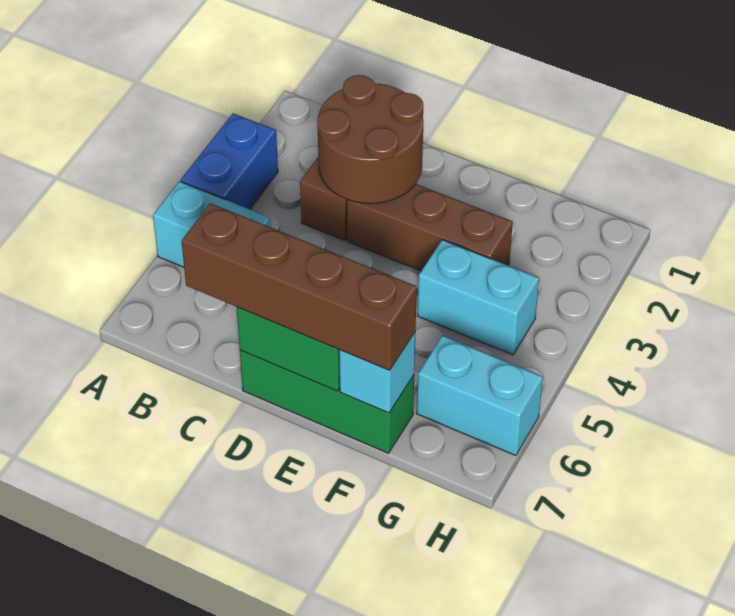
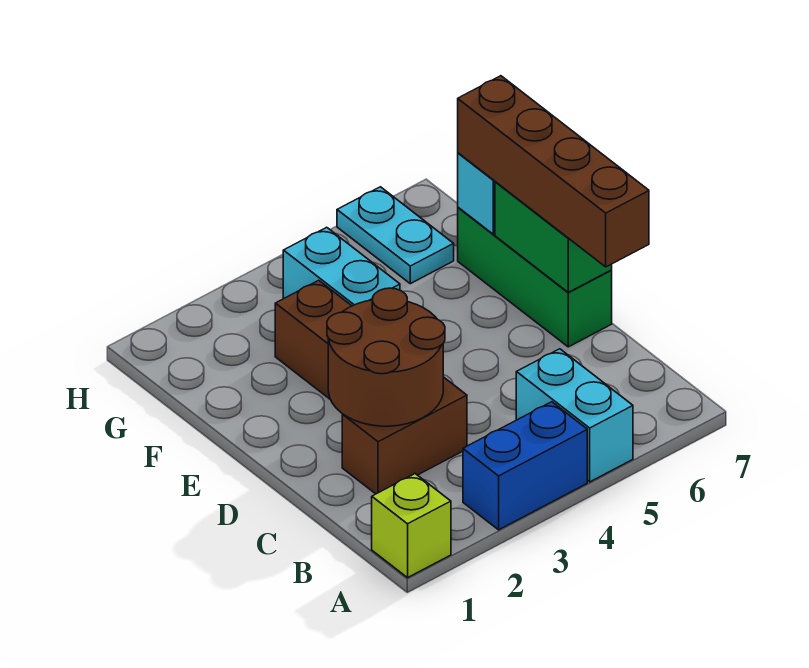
none -> lime 1x1 brick [372,474,451,578]
cyan 1x2 brick [417,336,543,456] -> cyan 1x2 plate [337,187,454,284]

